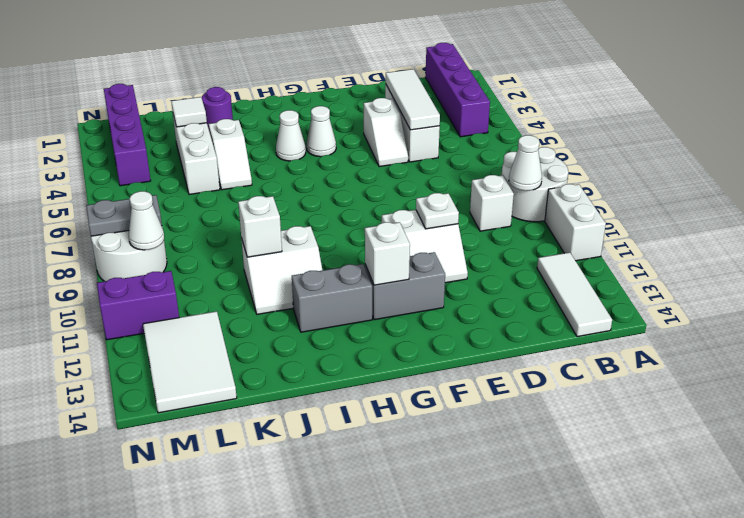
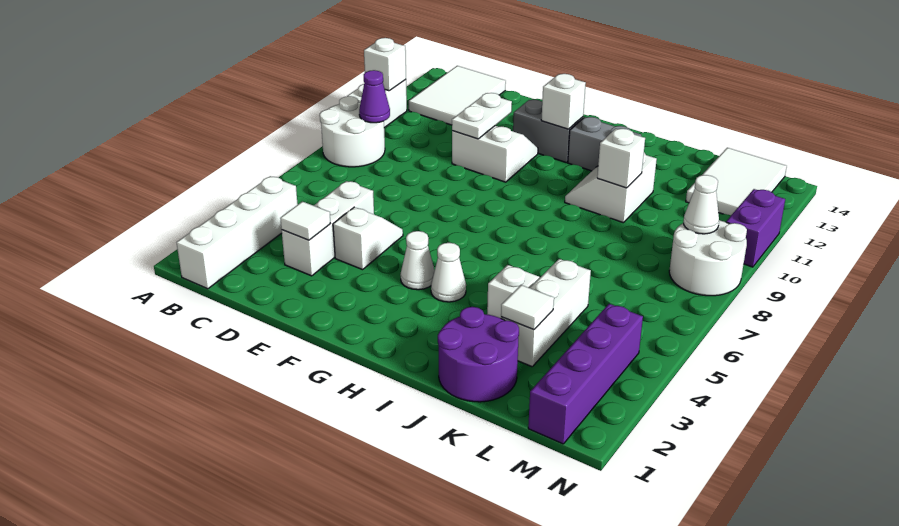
purple 1x4 brick [425,43,490,137] -> white 1x4 brick [176,176,298,289]
white 1x1 cone [509,135,542,191] -> purple 1x1 cone [359,70,390,123]
white 1x3 tile [537,252,612,337] -> white 2x3 tile [409,66,506,125]
white 1x1 brick [470,175,514,231] -> white 1x1 brick moved to [364,38,406,91]
white 1x3 tile [386,69,440,130] -> white 1x1 tile [280,201,331,240]
white 1x1 plate [416,193,459,229] -> white 1x2 plate [452,93,512,139]
white 2x2 slope [241,226,322,314] -> white 2x2 slope turned to [565,153,657,223]
purple 1x1 round brick [202,87,233,129] -> purple 2x2 round brick [438,307,519,402]
grey 1x2 plate [86,195,162,236] -> none
purple 1x2 brick [97,271,179,340] -> purple 1x2 brick turned to [726,189,785,267]

